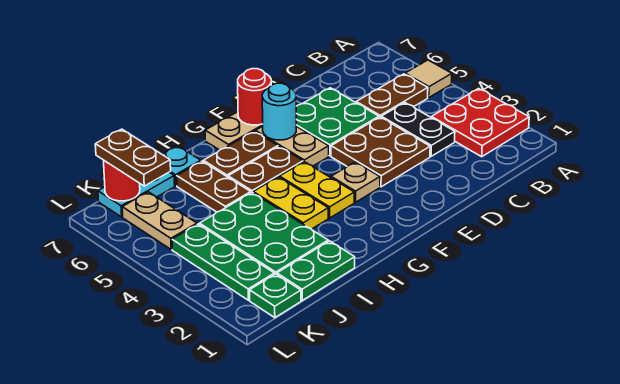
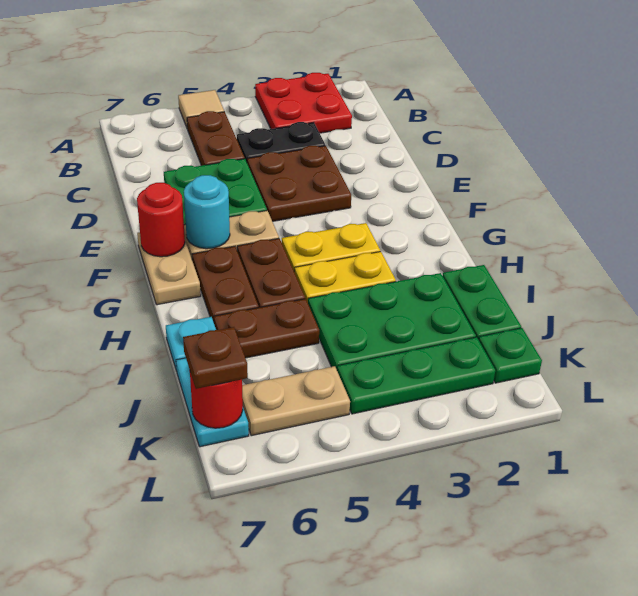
tan 1x1 plate [331,162,380,202] -> none
brown 1x2 plate [95,129,171,186] -> brown 1x1 plate [183,327,248,389]

